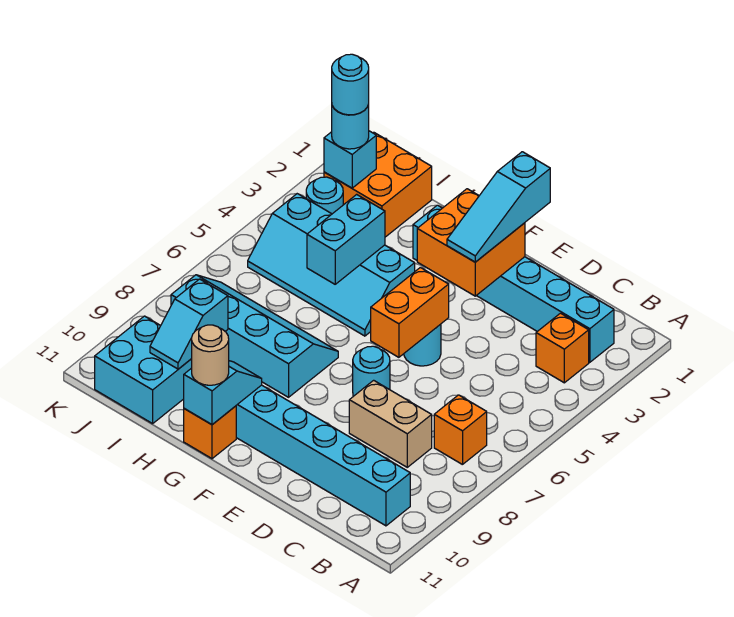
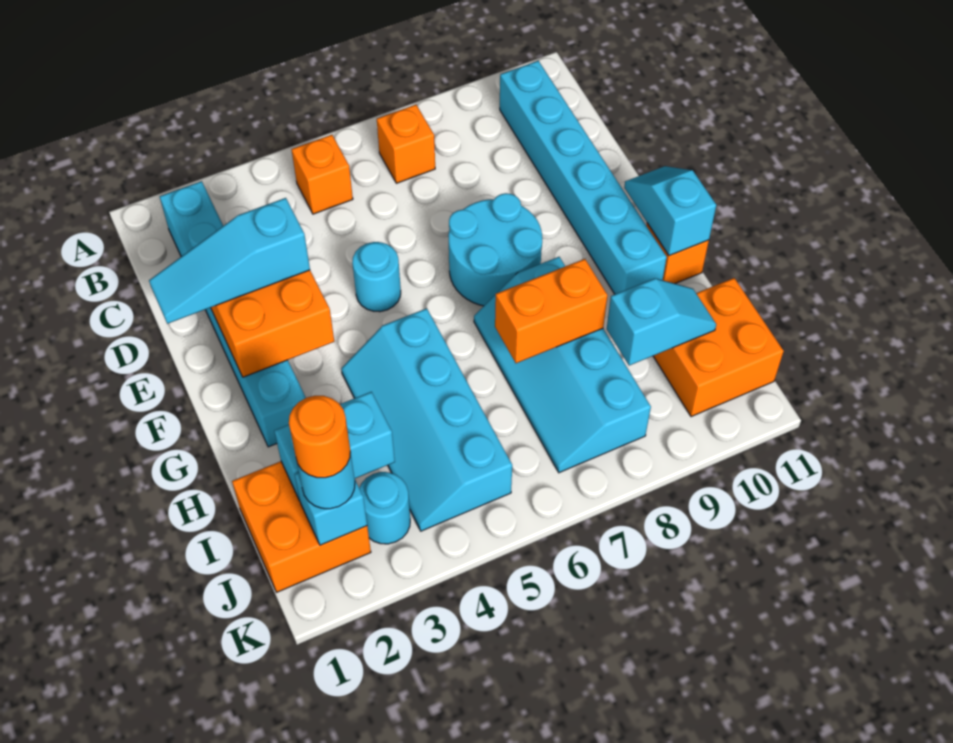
orange 1x1 brick [536,313,589,383] -> orange 1x1 brick moved to [291,135,353,214]
tan 1x2 brick [349,380,432,467] -> none
cyan 1x3 slope [447,152,550,262] -> cyan 1x3 slope turned to [149,198,310,324]
orange 1x2 brick [371,267,449,357] -> orange 1x2 brick moved to [495,259,608,363]
cyan 1x1 round brick [353,346,390,396] -> cyan 2x2 round brick [448,193,542,306]
cyan 2x4 slope [248,194,415,336] -> cyan 2x4 slope turned to [341,308,512,531]
cyan 1x2 slope [184,361,262,425] -> cyan 1x2 slope turned to [624,166,716,256]
tan 1x1 round brick [192,325,229,385] -> none
cyan 1x2 brick [307,194,385,284] -> cyan 1x2 brick moved to [274,392,395,501]
cyan 2x2 brick [95,316,192,424] -> orange 2x2 brick [653,278,784,417]
cyan 1x1 round brick [332,54,369,115] -> orange 1x1 round brick [289,396,350,478]

